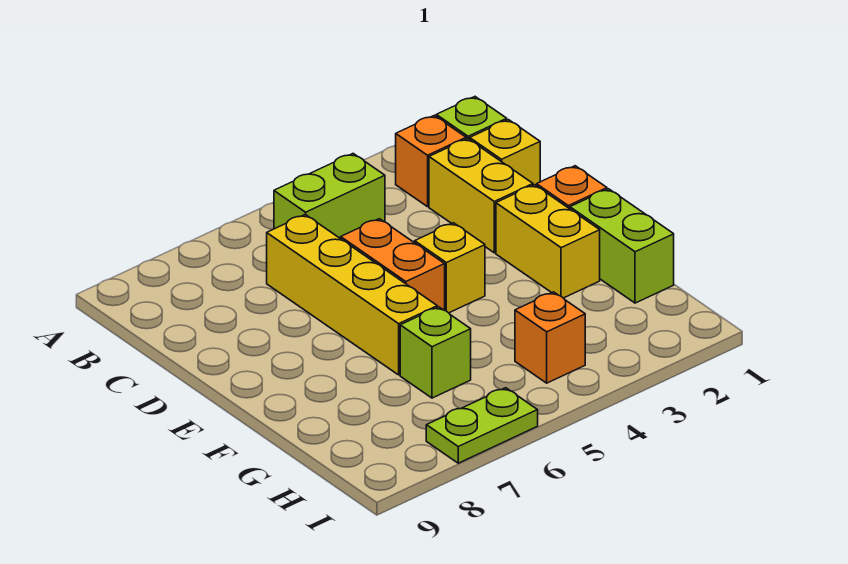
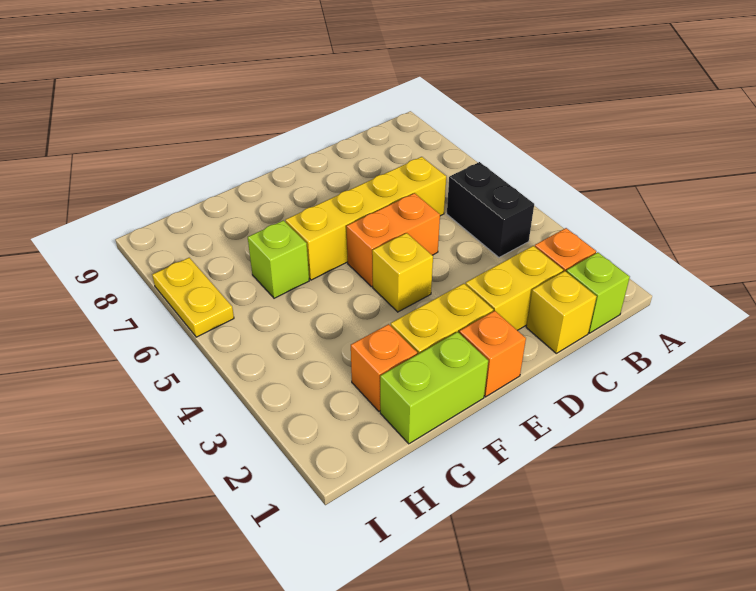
lime 1x2 brick [274,154,385,239] -> black 1x2 brick [447,162,534,257]
orange 1x1 brick [515,292,585,383] -> orange 1x1 brick moved to [351,324,417,411]
lime 1x2 plate [426,388,538,463] -> yellow 1x2 plate [152,258,234,337]

